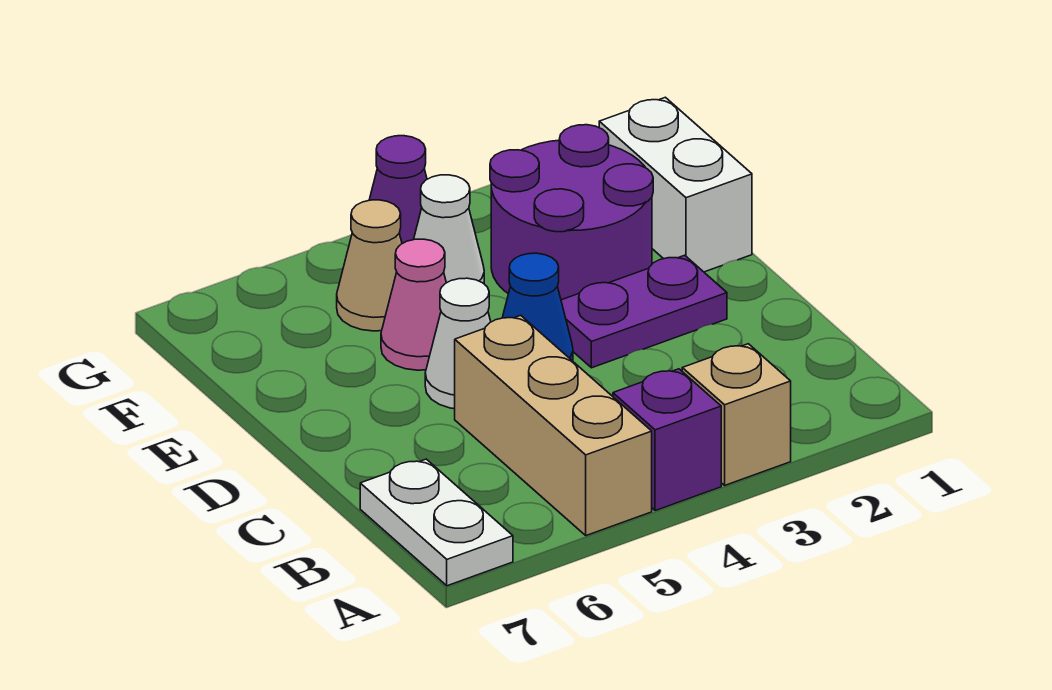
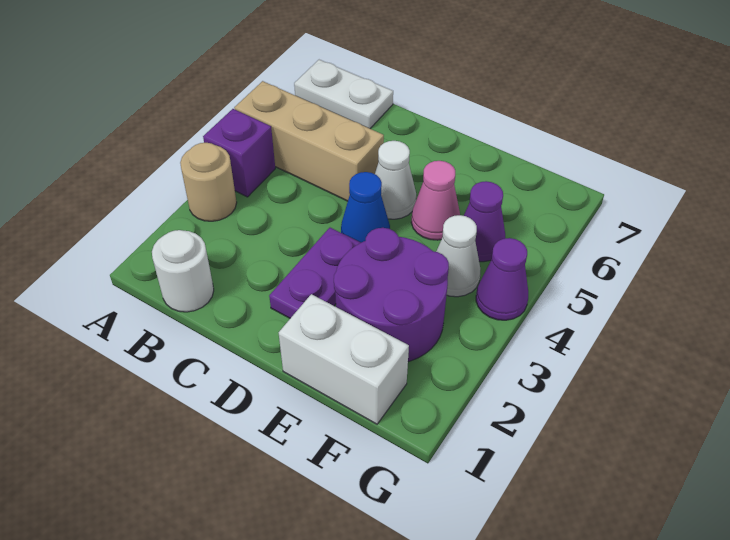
tan 1x1 brick [682,344,791,485] -> tan 1x1 round brick [180,143,237,221]
none -> white 1x1 round brick [152,230,214,312]
tan 1x1 cone [337,200,402,331] -> purple 1x1 cone [464,181,505,262]

